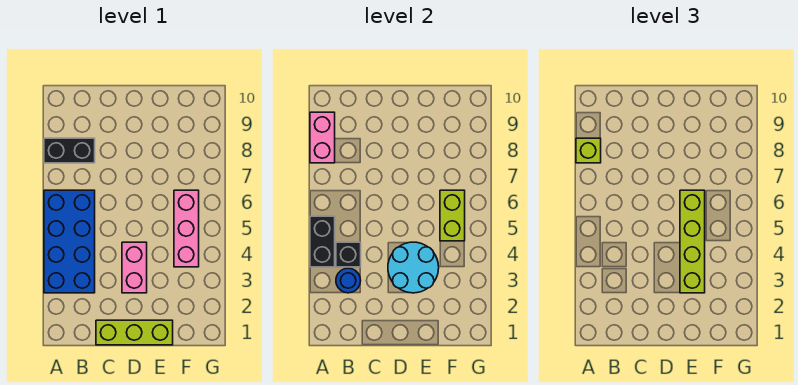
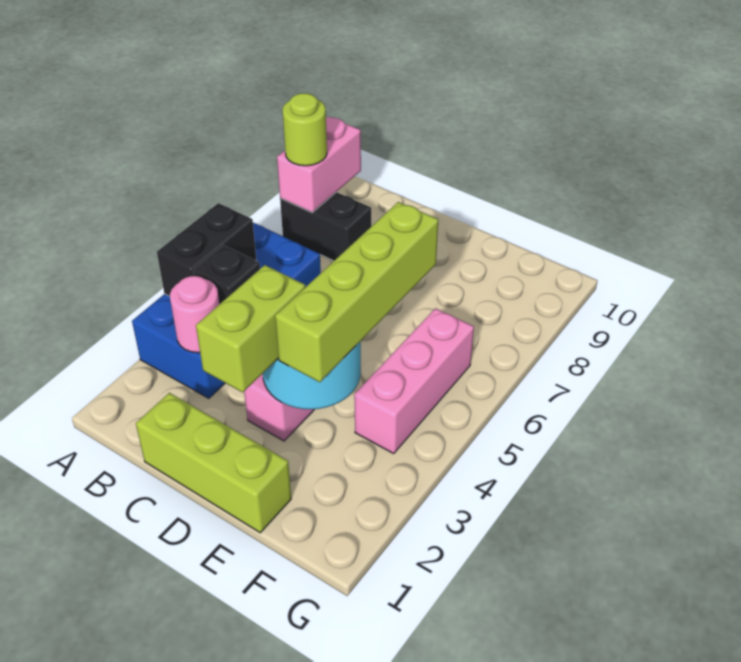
lime 1x1 brick [576,138,601,163] -> lime 1x1 round brick [283,93,327,166]
blue 1x1 round brick [336,268,361,293] -> pink 1x1 round brick [170,276,219,353]
lime 1x2 brick [440,190,465,241] -> lime 1x2 brick moved to [196,265,305,392]

